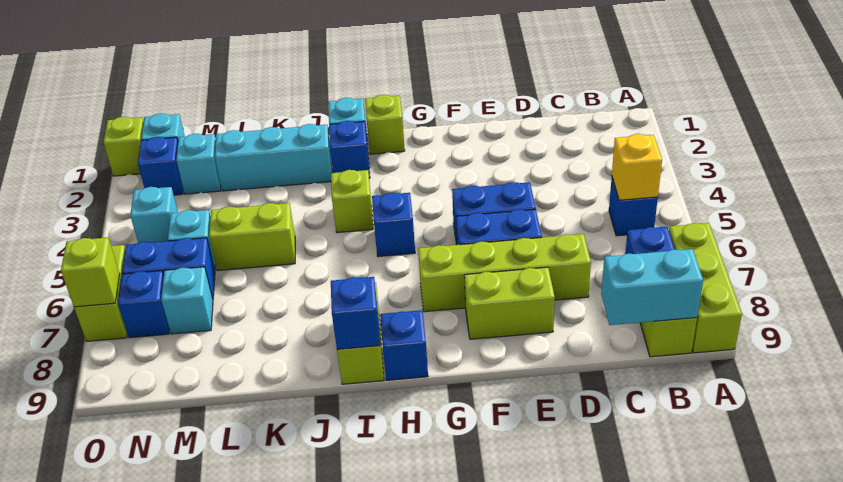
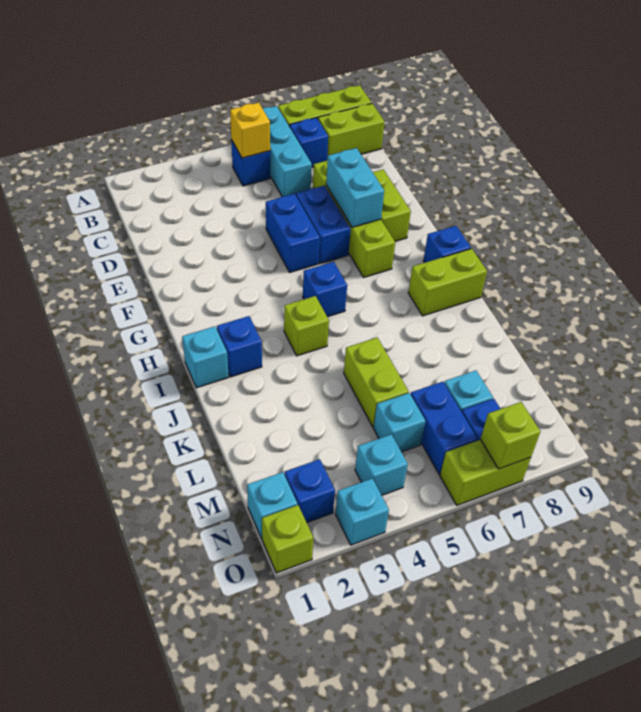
cyan 1x2 brick [601,249,703,325] -> cyan 1x2 brick moved to [326,148,384,227]
lime 1x1 brick [365,95,405,154] -> none
blue 1x1 brick [331,277,380,349] -> none
cyan 1x3 brick [215,124,332,191] -> cyan 1x3 brick moved to [263,106,312,196]
cyan 1x1 brick [176,134,221,194] -> cyan 1x1 brick moved to [335,478,389,545]

